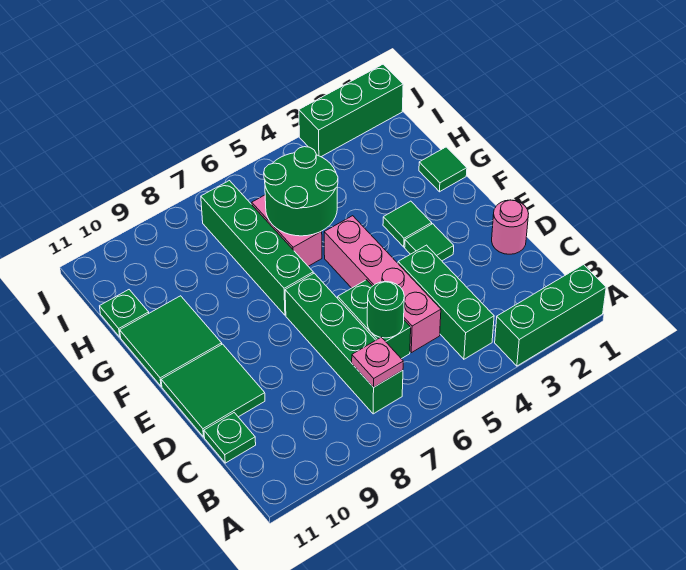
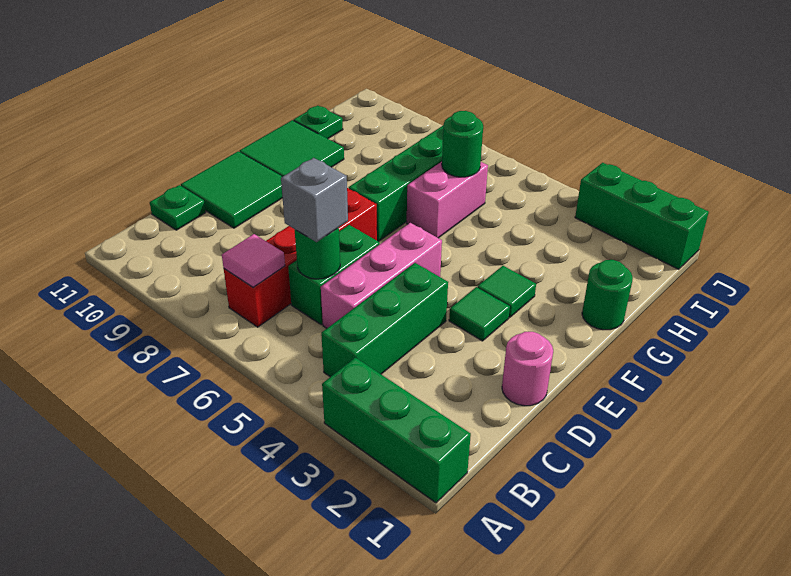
green 1x4 brick [285,273,403,414] -> red 1x4 brick [224,188,377,327]
pink 1x1 plate [352,337,403,387] -> pink 1x1 tile [222,234,285,287]
pink 1x4 brick [324,216,441,353] -> pink 1x3 brick [321,223,442,328]
none -> grey 1x1 brick [281,158,348,242]
green 1x1 tile [419,147,467,192] -> green 1x1 round brick [582,260,633,330]
green 2x2 round brick [264,147,338,236] -> green 1x1 round brick [442,111,483,177]

